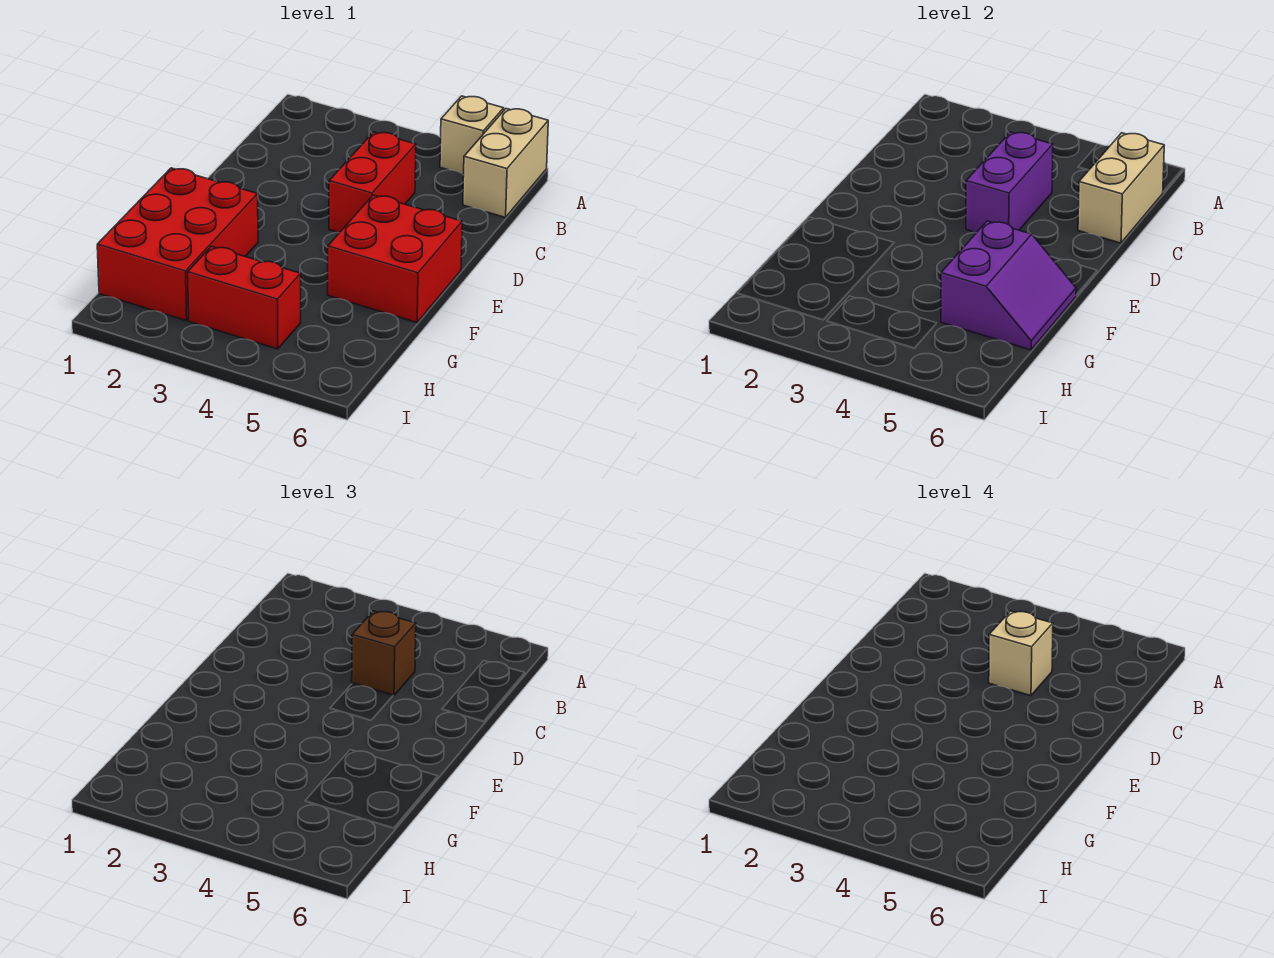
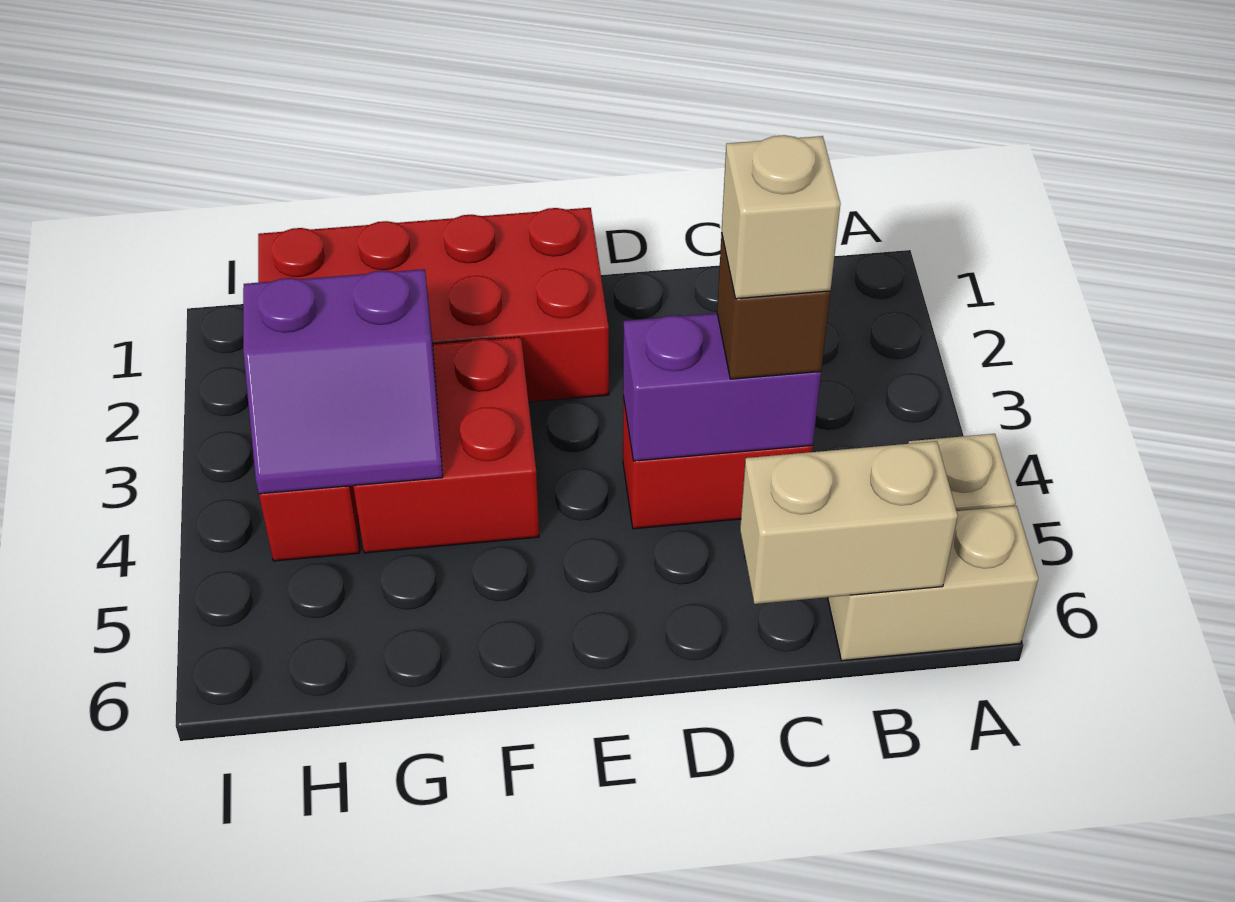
red 2x2 brick [328,195,462,322] -> red 2x2 brick moved to [354,337,539,553]
red 2x3 brick [97,168,258,321] -> red 2x4 brick [258,208,609,402]
purple 2x2 slope [941,221,1076,350] -> purple 2x2 slope moved to [243,269,443,494]

